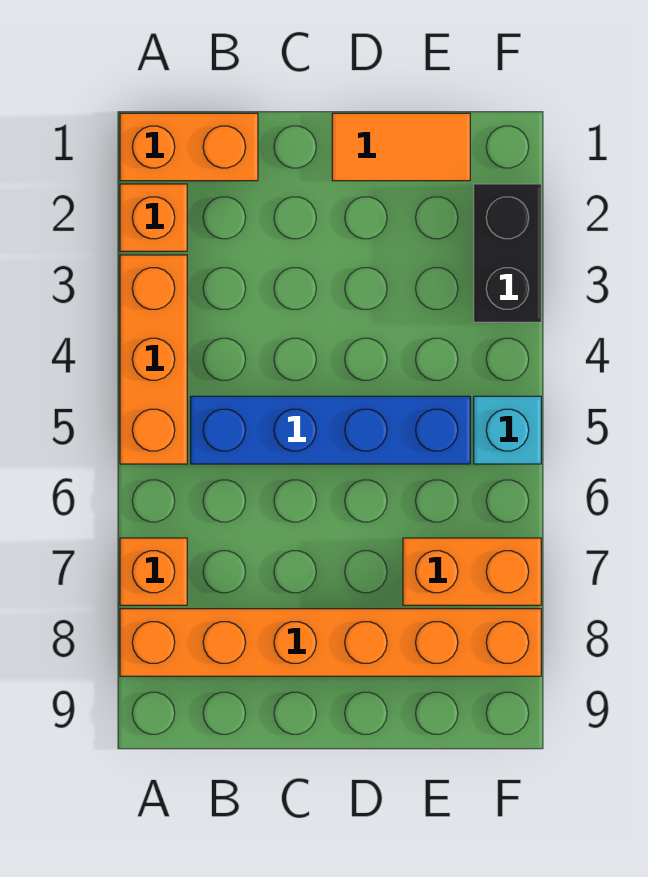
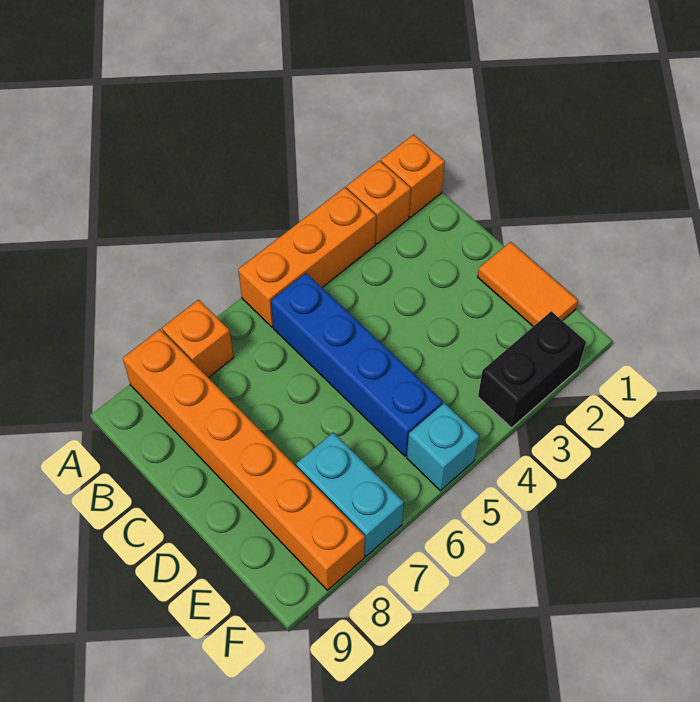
orange 1x2 brick [120,113,258,181] -> orange 1x1 brick [381,135,445,217]
orange 1x2 brick [403,538,541,605] -> cyan 1x2 brick [296,432,404,556]

